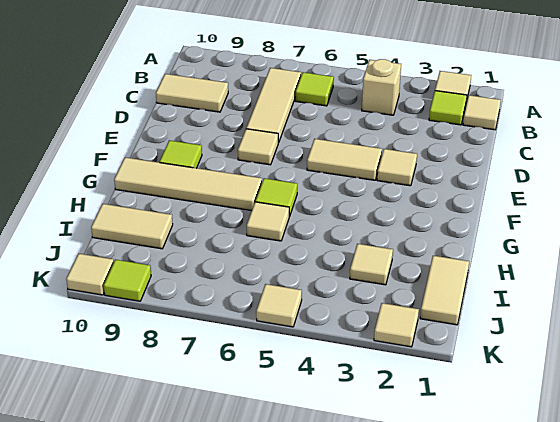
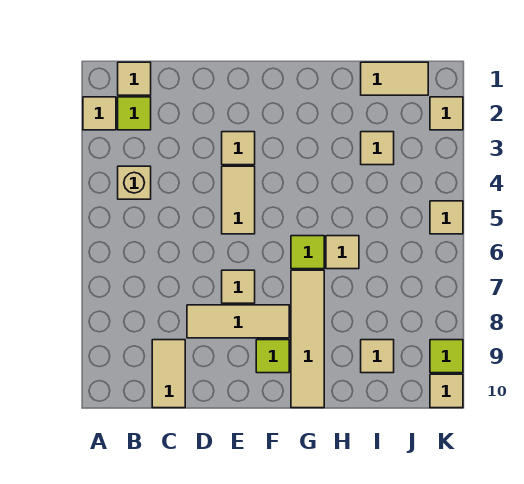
lime 1x1 tile [296,72,334,106] -> none
tan 1x3 tile [246,68,301,143] -> tan 1x3 tile moved to [187,305,289,338]
tan 1x2 tile [91,204,173,249] -> tan 1x1 tile [361,340,394,373]

